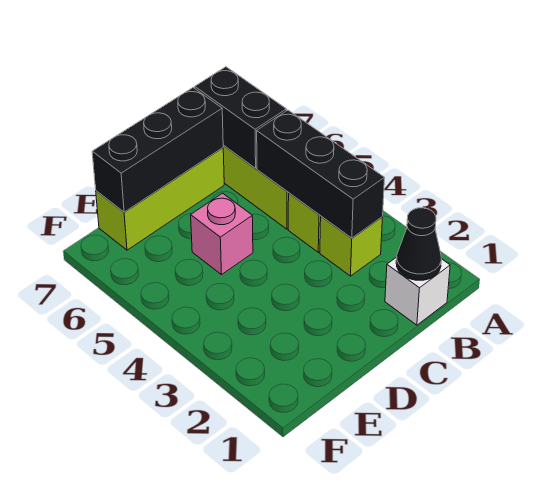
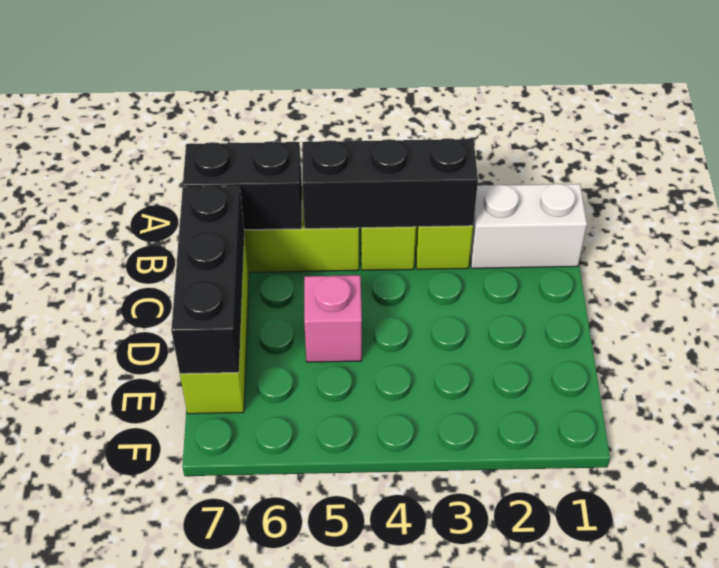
white 1x1 brick [385,257,450,325] -> white 1x2 brick [470,184,587,268]
black 1x1 cone [396,208,441,280] -> none

